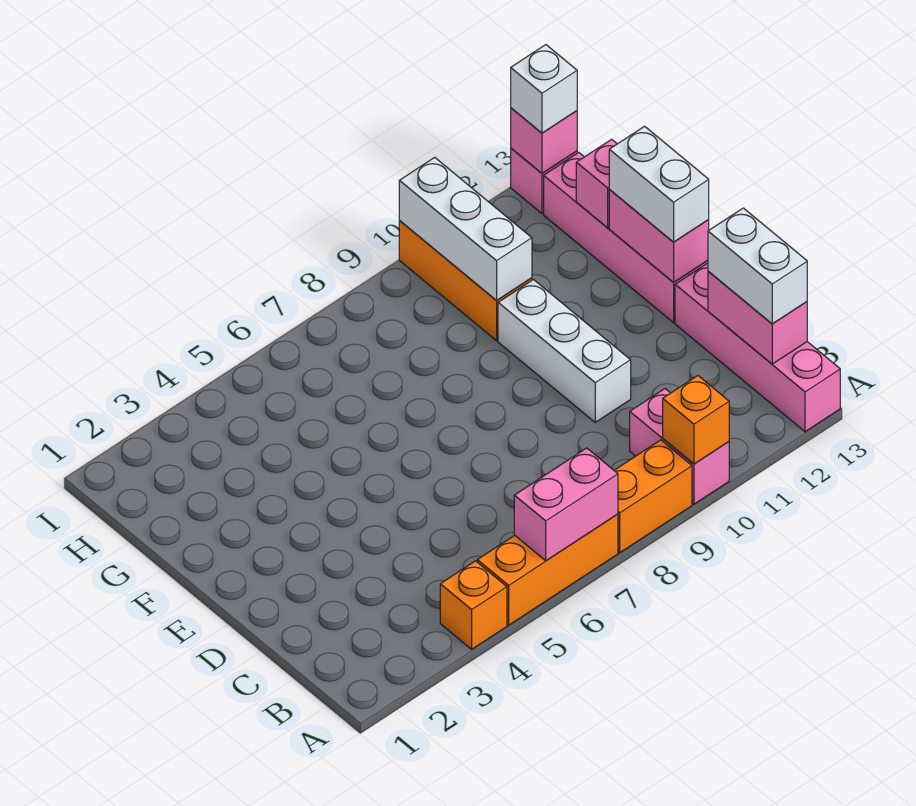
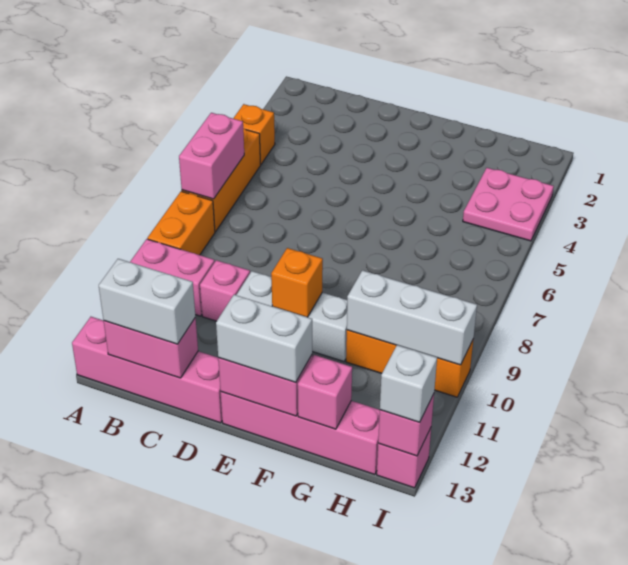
orange 1x1 brick [663,376,729,464] -> orange 1x1 brick moved to [271,248,323,317]
none -> pink 1x1 brick [200,260,250,321]
none -> pink 2x2 plate [463,168,554,241]

